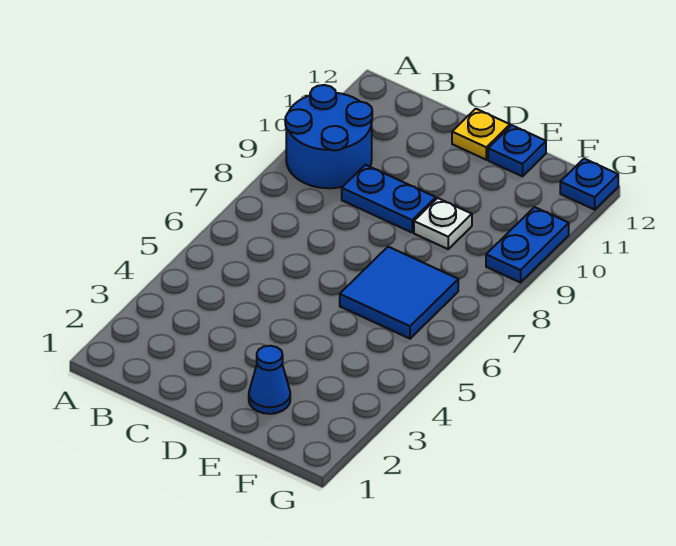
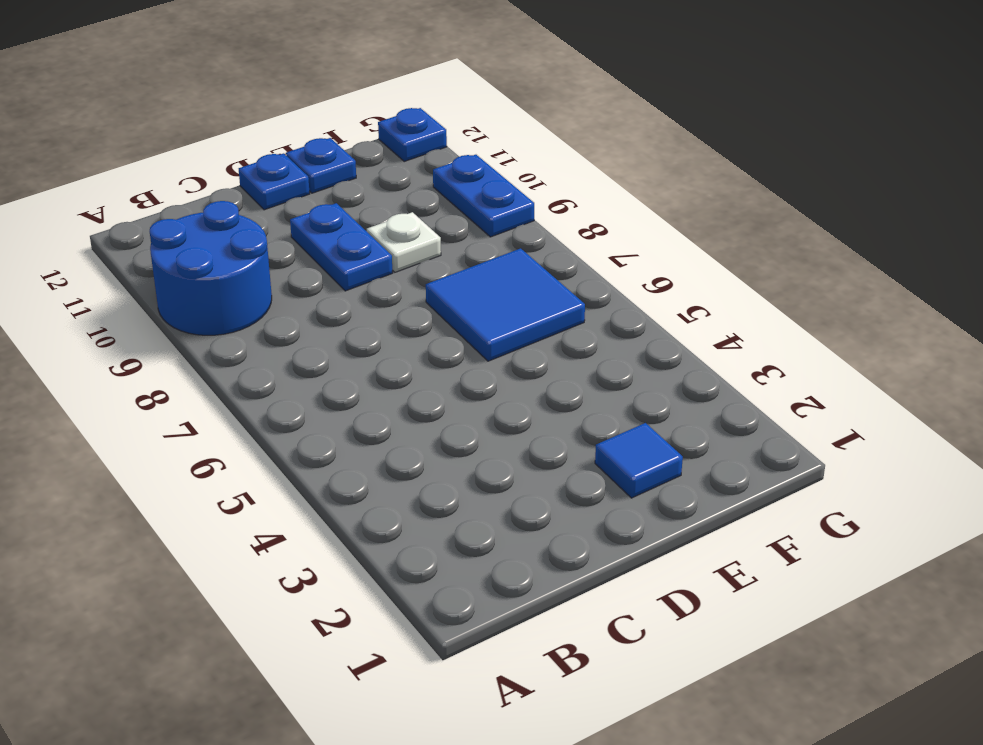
blue 1x2 plate [342,165,436,232] -> blue 1x2 plate turned to [290,203,393,291]
yellow 1x1 plate [452,109,510,160] -> blue 1x1 plate [239,153,310,210]
blue 1x1 cone [249,346,290,414] -> blue 1x1 tile [595,423,683,498]

